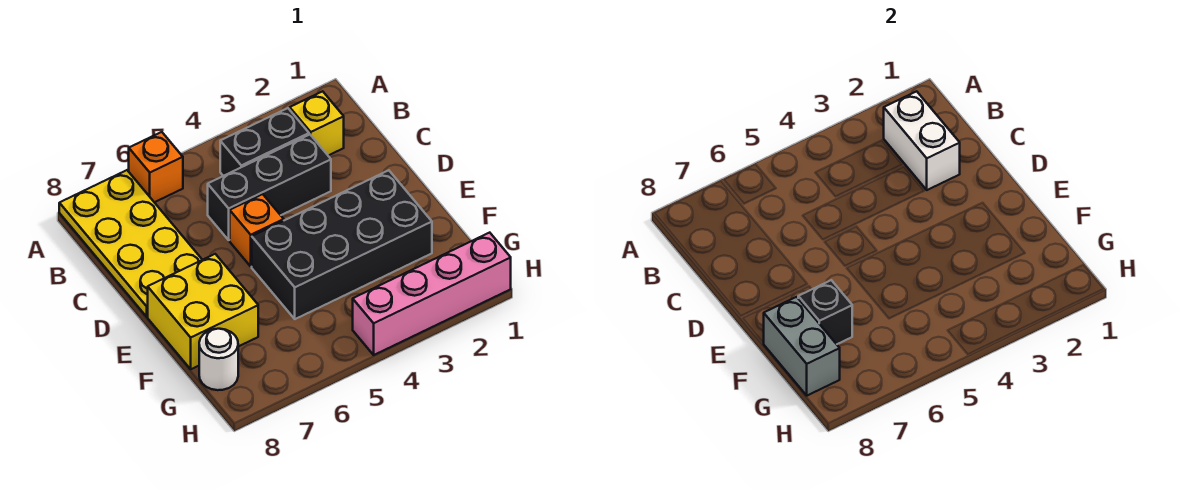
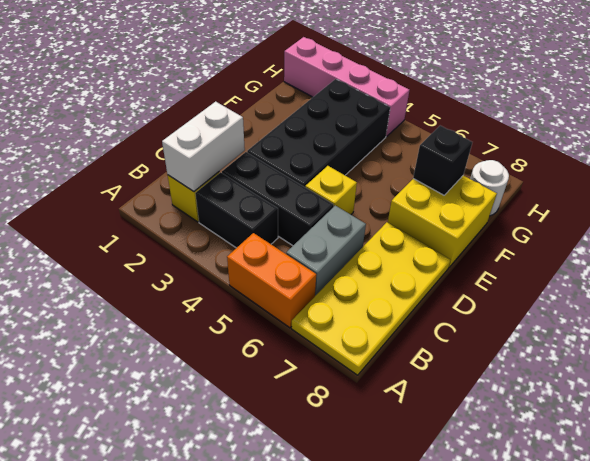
orange 1x1 brick [129,132,183,202] -> orange 1x2 brick [227,233,316,328]
orange 1x1 brick [230,194,284,266] -> yellow 1x1 brick [305,166,357,214]
black 2x4 brick [252,170,432,319] -> black 2x4 brick turned to [247,79,390,187]
grey 1x2 brick [764,297,840,396] -> grey 1x2 brick moved to [286,205,366,296]

